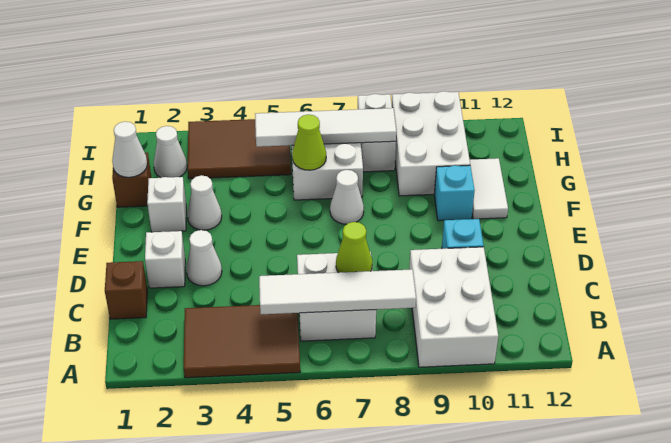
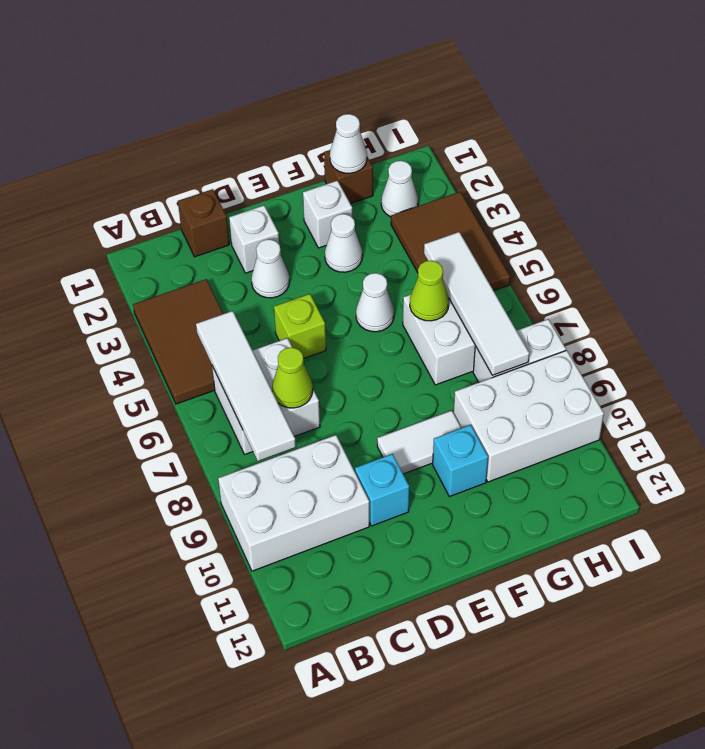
none -> lime 1x1 brick [274,294,326,359]
white 1x1 cone [330,170,364,224] -> white 1x1 cone moved to [356,273,394,332]
white 1x2 tile [470,158,508,219] -> white 1x2 tile moved to [377,410,461,474]

